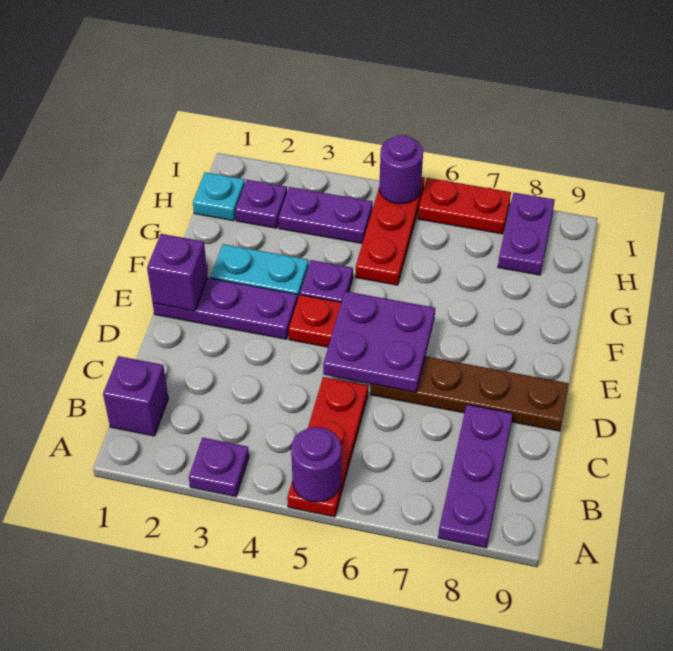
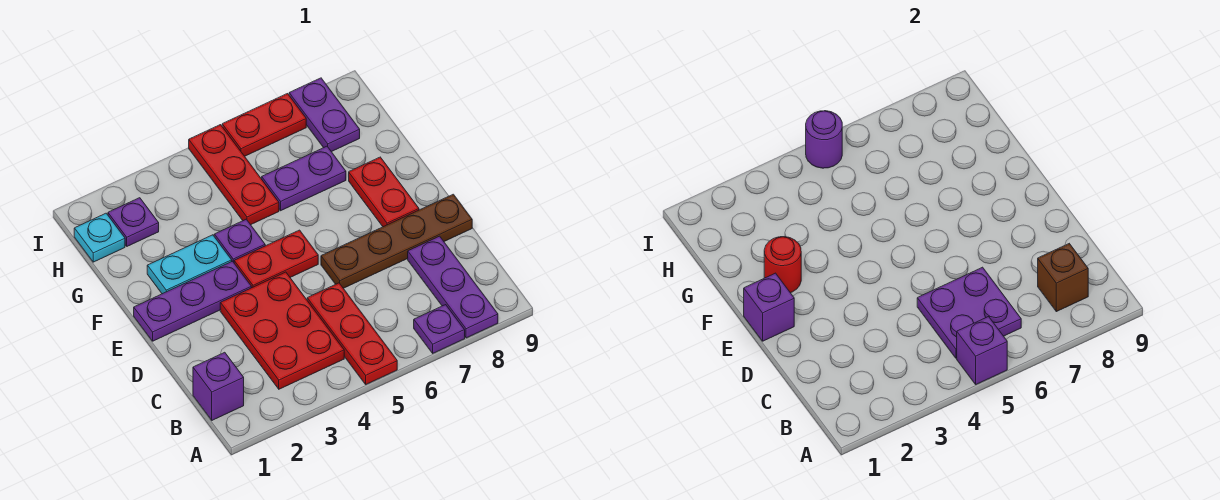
purple 1x1 plate [189,438,249,497] -> purple 1x1 plate moved to [414,305,465,353]
purple 1x1 round brick [291,427,341,502] -> purple 1x1 brick [957,317,1007,384]
none -> red 2x3 plate [220,272,344,389]
none -> brown 1x1 brick [1038,244,1088,312]
purple 2x2 plate [323,291,435,392] -> purple 2x2 plate moved to [917,267,1021,358]
none -> red 1x2 plate [349,157,419,227]
none -> red 1x1 round brick [764,237,801,293]
purple 1x2 plate [278,187,373,243] -> purple 1x2 plate moved to [262,146,346,211]

